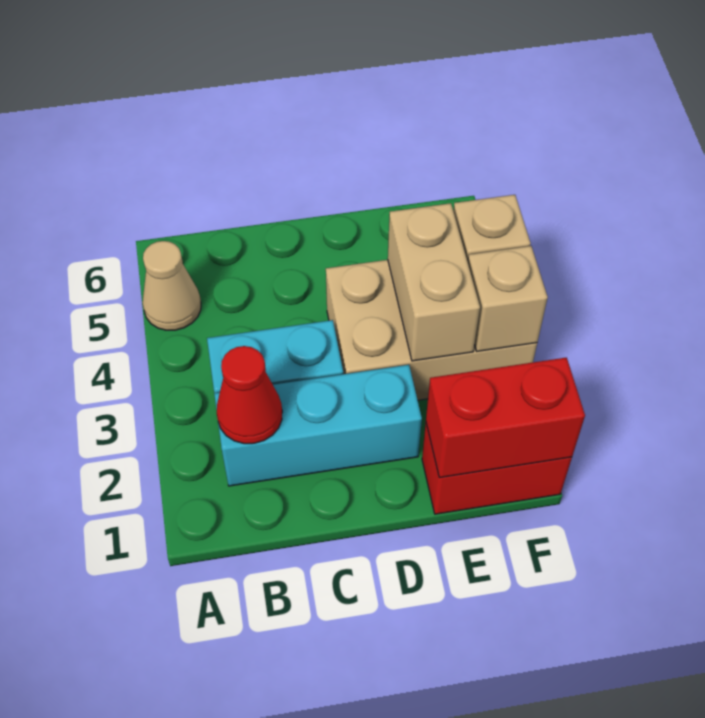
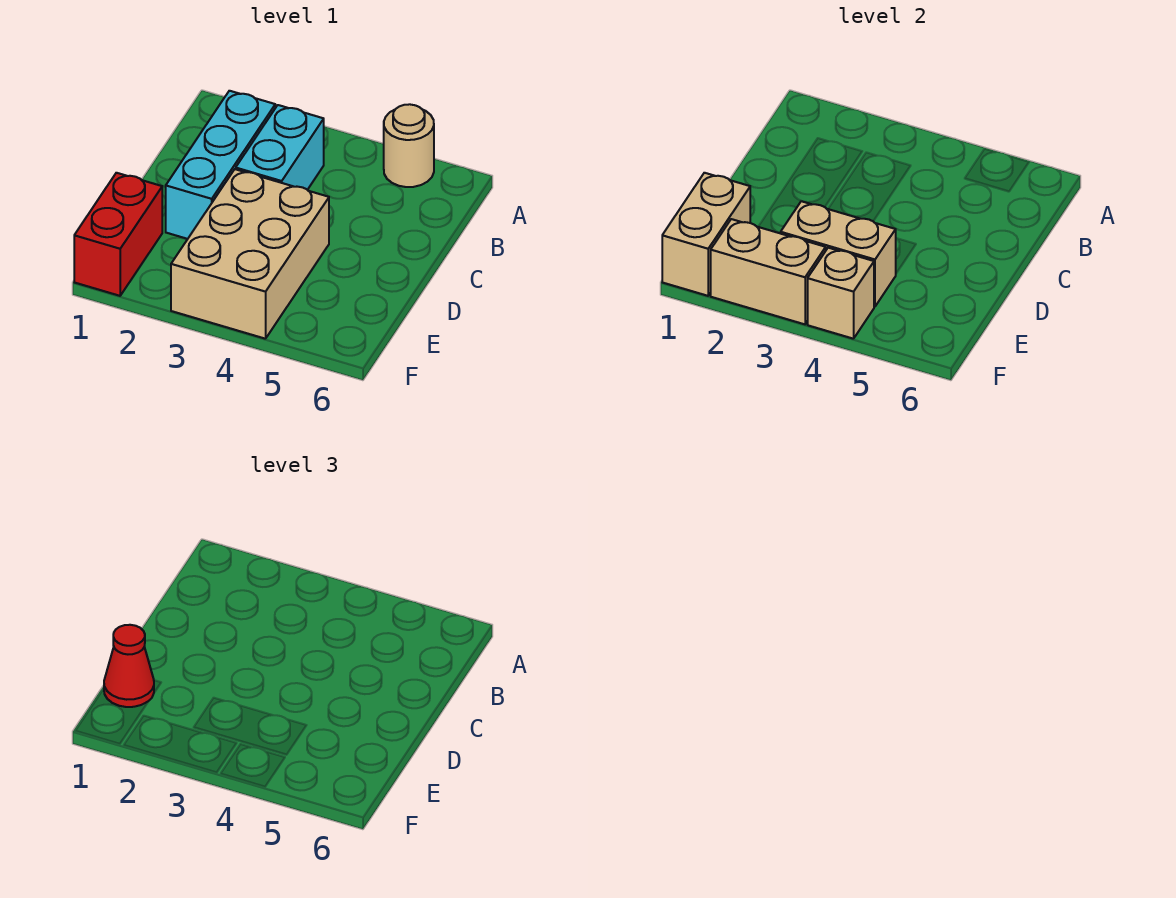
tan 1x1 cone [143,241,201,330] -> tan 1x1 round brick [384,104,434,187]
red 1x1 cone [217,346,282,444] -> red 1x1 cone moved to [104,625,154,707]
red 1x2 brick [426,358,585,478] -> tan 1x2 brick [662,173,750,296]
tan 1x1 brick [468,246,548,351] -> tan 1x2 brick [711,219,826,324]

